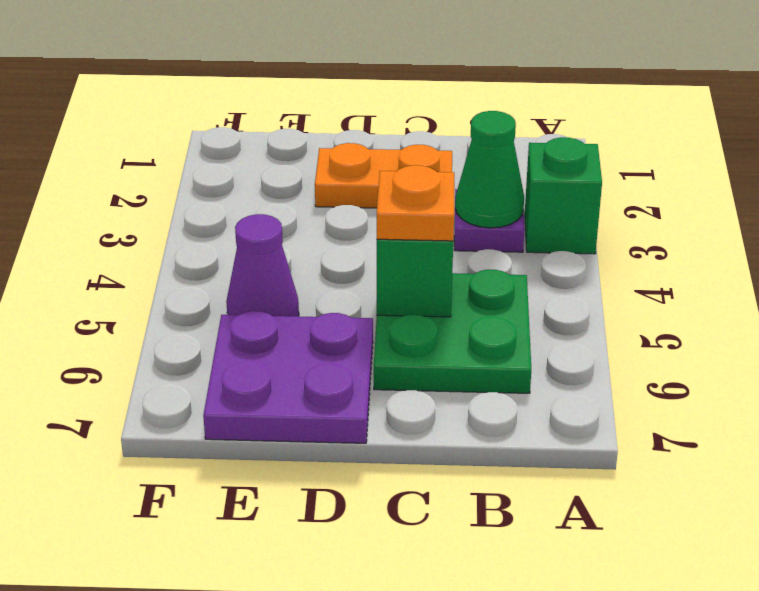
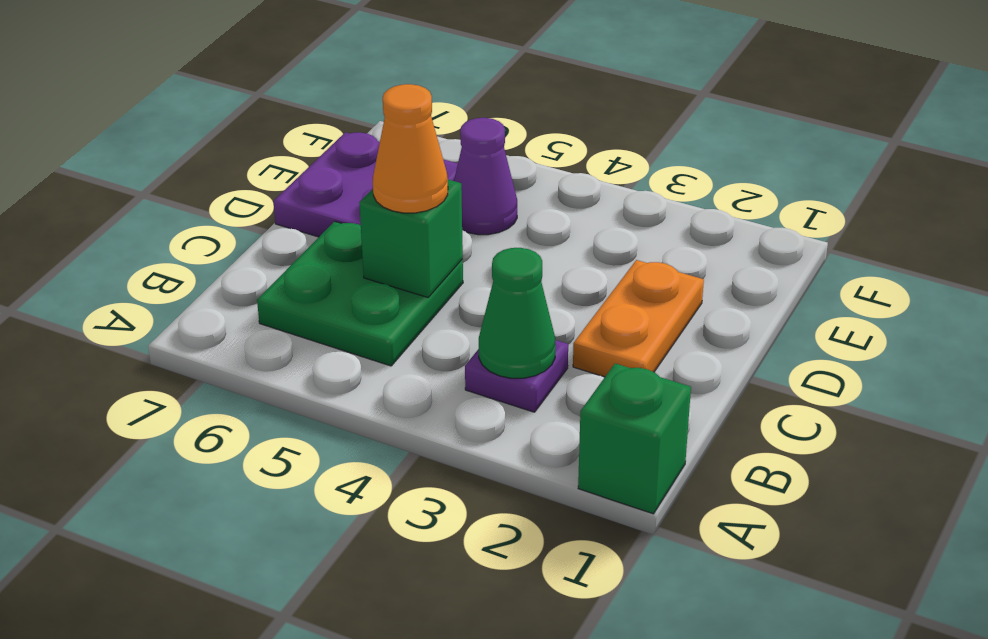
green 1x1 brick [525,137,602,254] -> green 1x1 brick moved to [578,363,691,514]
orange 1x1 plate [377,165,454,241] -> orange 1x1 cone [373,84,448,213]

